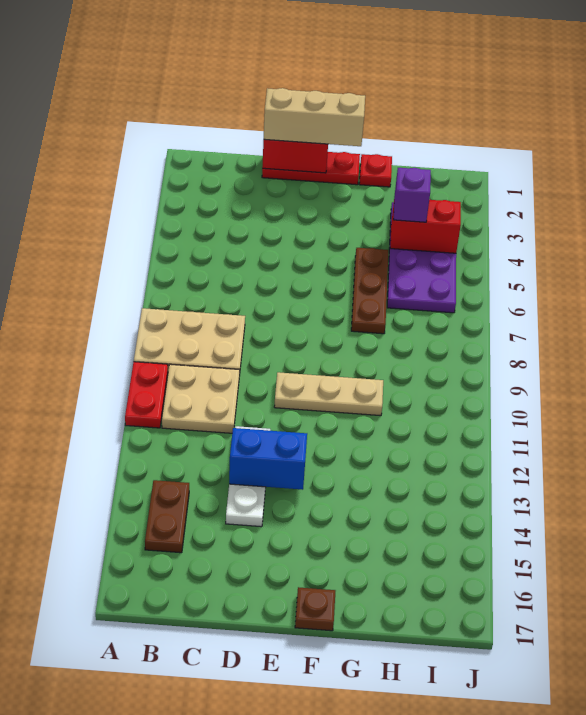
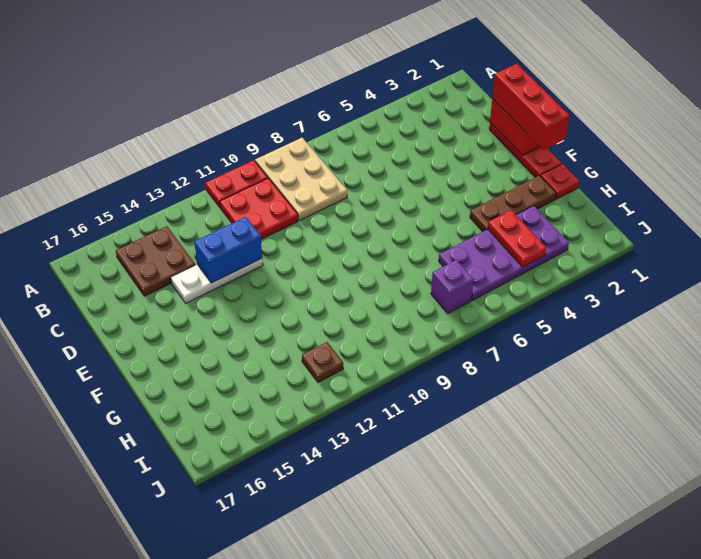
tan 2x2 plate [162,364,240,433] -> red 2x2 plate [220,178,298,239]
brown 1x2 plate [145,480,189,553] -> brown 2x2 plate [116,226,195,296]
tan 1x3 brick [264,88,365,146] -> red 1x3 brick [493,64,569,150]
blue 1x2 brick [229,428,307,490] -> blue 1x2 brick turned to [194,217,262,283]
tan 1x3 plate [274,372,383,416] -> none
brown 1x1 plate [295,587,335,631] -> brown 1x1 plate moved to [302,342,343,382]
brown 1x3 plate [351,248,388,334] -> brown 1x3 plate moved to [470,175,556,232]
red 1x2 brick [390,200,461,253] -> red 1x2 plate [488,210,546,267]
purple 1x1 brick [394,168,431,222] -> purple 1x1 brick moved to [431,260,474,313]

